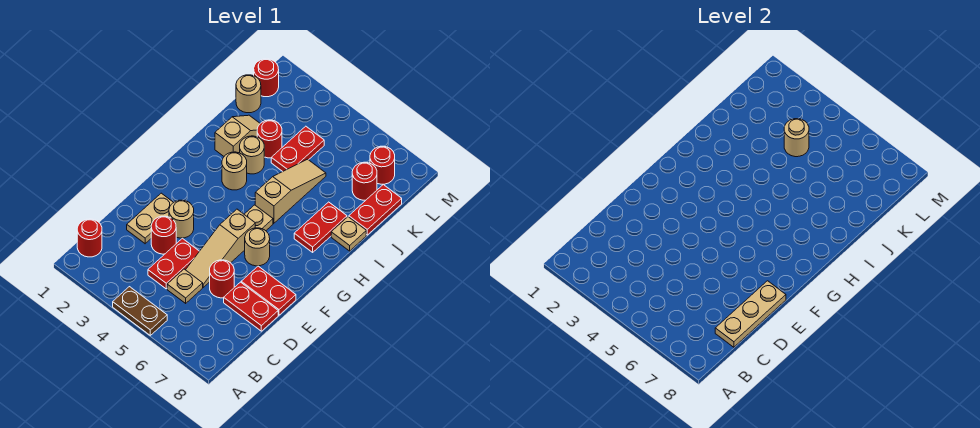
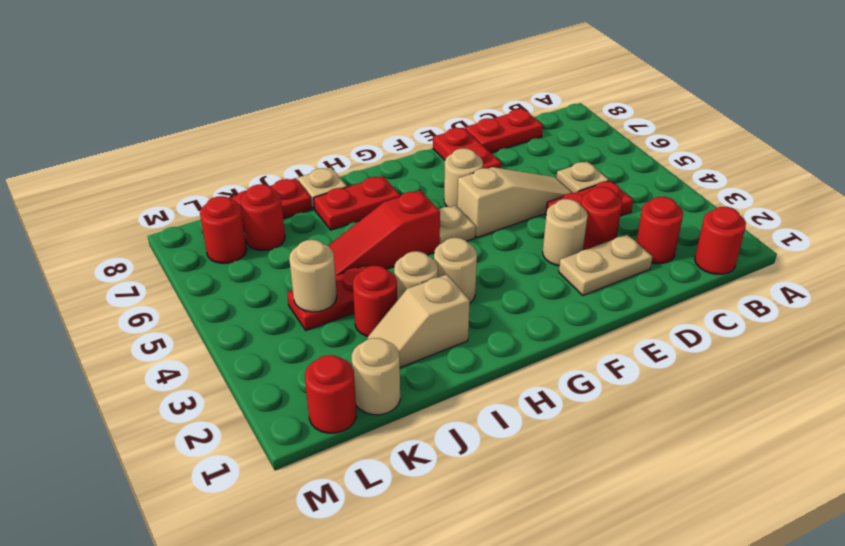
brown 1x2 plate [113,287,167,335] -> none
tan 1x3 plate [715,281,786,347] -> none
red 1x1 round brick [210,260,234,298] -> red 1x1 round brick moved to [636,197,683,264]
red 1x2 plate [224,282,278,331] -> red 1x2 plate turned to [465,109,543,153]
tan 1x3 slope [255,159,326,223] -> red 1x3 slope [328,190,440,276]

